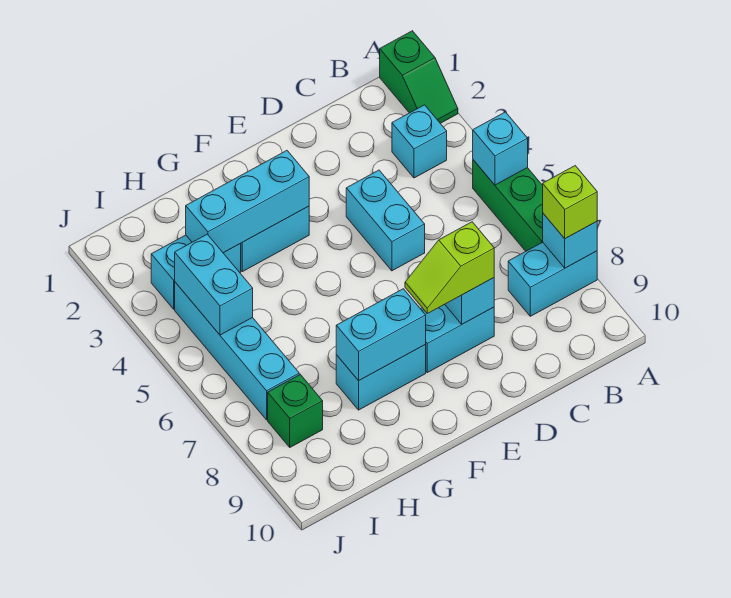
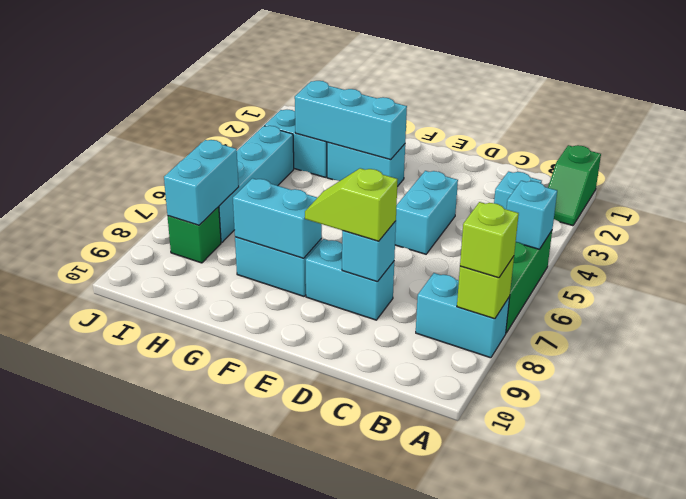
cyan 1x1 brick [543,214,597,268] -> lime 1x1 brick [457,256,514,319]
cyan 1x2 brick [175,234,253,335] -> cyan 1x2 brick moved to [164,140,239,225]

